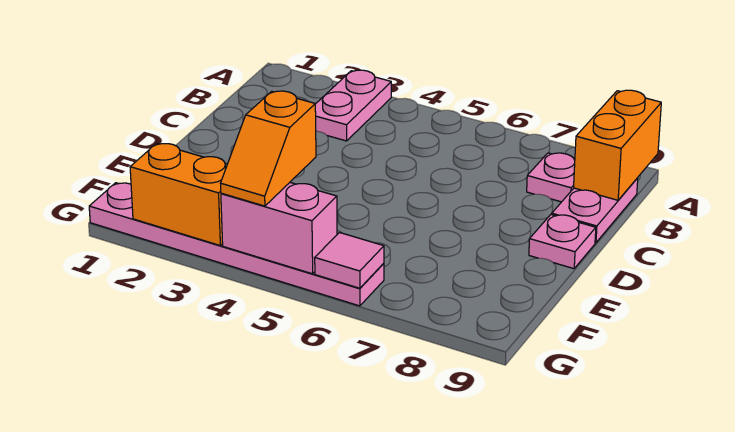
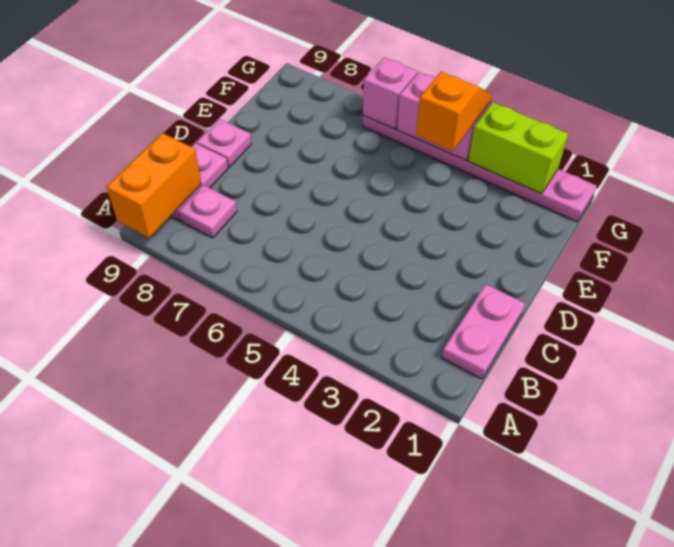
pink 1x2 plate [315,70,391,141] -> pink 1x2 plate moved to [442,284,525,379]
orange 1x2 brick [130,143,227,245] -> lime 1x2 brick [468,102,568,194]
pink 1x1 tile [315,233,384,288] -> pink 1x1 brick [363,57,417,129]

